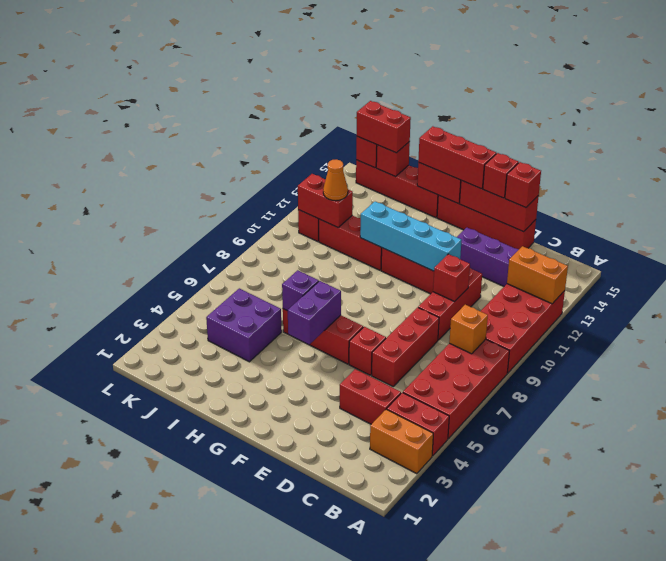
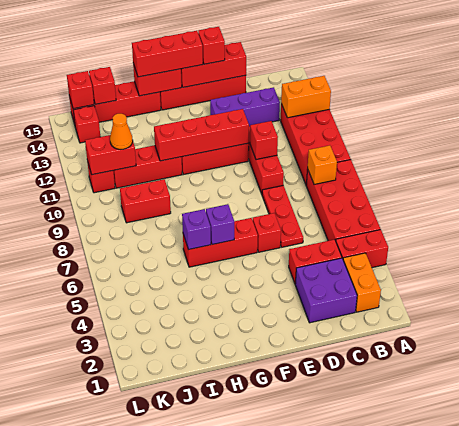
orange 1x2 brick [370,409,433,474] -> orange 1x2 brick turned to [343,253,381,312]
red 1x3 brick [372,307,439,386] -> red 1x3 plate [262,185,303,247]
red 1x1 brick [505,162,541,208] -> red 1x1 brick moved to [73,106,100,143]
cyan 1x4 brick [360,202,462,271] -> red 1x4 brick [154,109,249,161]
purple 1x2 brick [288,281,341,345] -> purple 1x1 brick [206,204,234,245]
purple 2x2 brick [206,288,282,362] -> purple 2x2 brick moved to [295,258,357,323]
red 1x2 brick [357,101,411,153] -> red 1x2 brick moved to [120,179,171,223]

